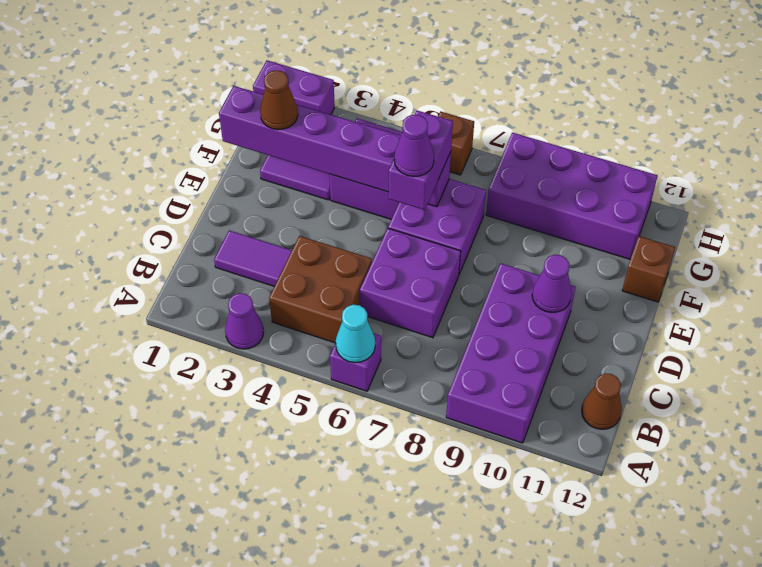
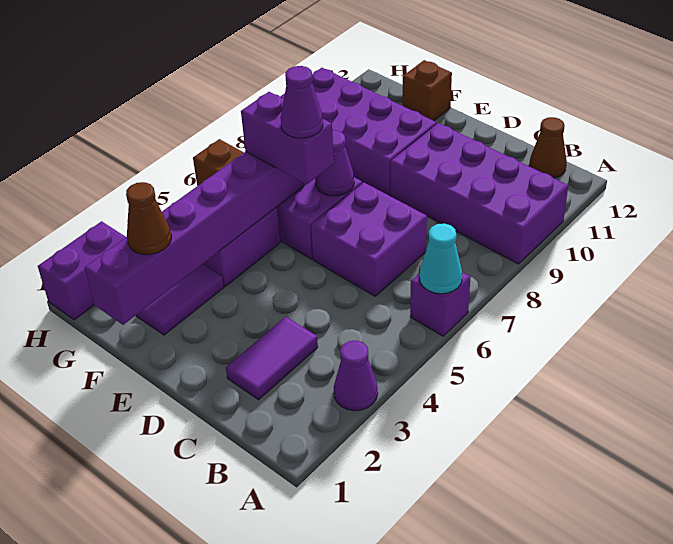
brown 2x2 brick [269,236,372,343] -> none
purple 1x1 cone [532,255,572,312] -> purple 1x1 cone moved to [315,130,354,196]
purple 2x4 brick [486,133,658,259] -> purple 2x4 brick turned to [280,68,437,196]

